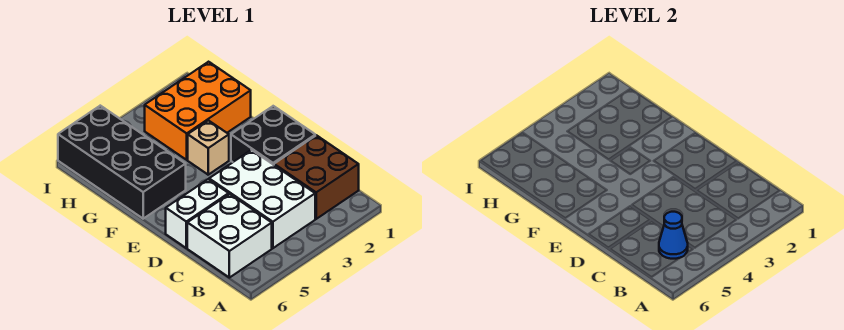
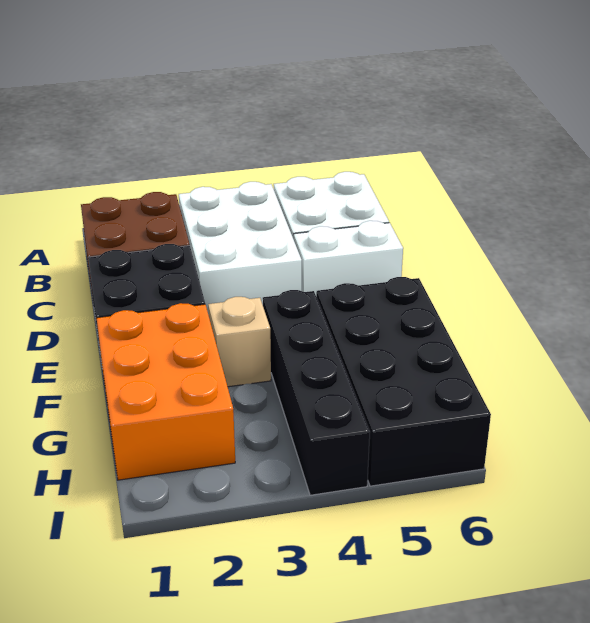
blue 1x1 cone [659,212,688,259] -> none
none -> black 1x4 brick [263,290,370,495]
orange 2x3 brick [145,62,251,160] -> orange 2x3 brick turned to [97,303,235,480]

